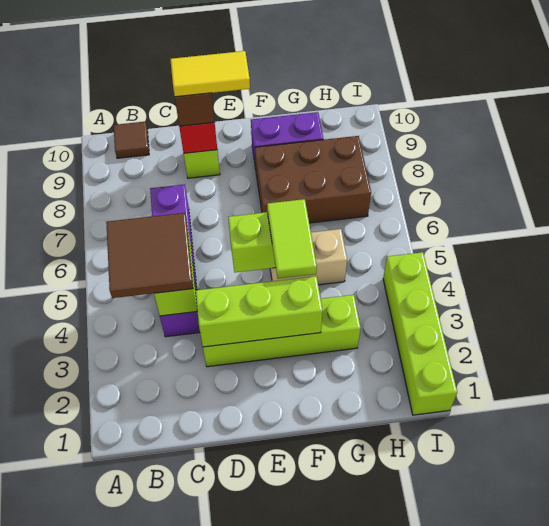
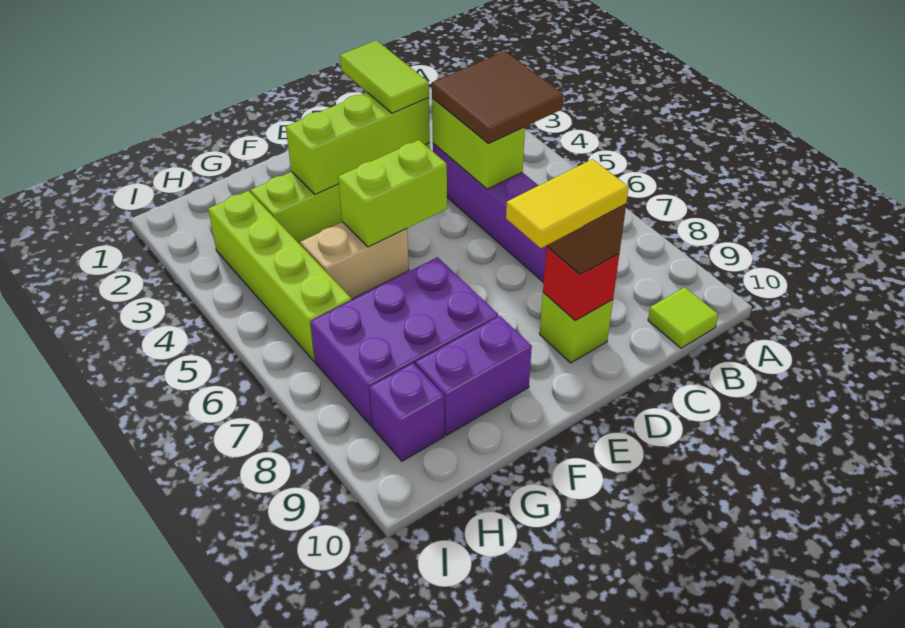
brown 1x1 tile [114,122,149,158] -> lime 1x1 tile [648,287,718,348]
lime 1x2 tile [267,199,317,279] -> lime 1x2 tile moved to [340,40,429,113]
brown 2x3 brick [255,136,371,223] -> purple 2x3 brick [310,257,498,426]
none -> purple 1x1 brick [370,363,444,461]
lime 1x4 brick [383,252,457,415] -> lime 1x4 brick moved to [208,191,352,362]

